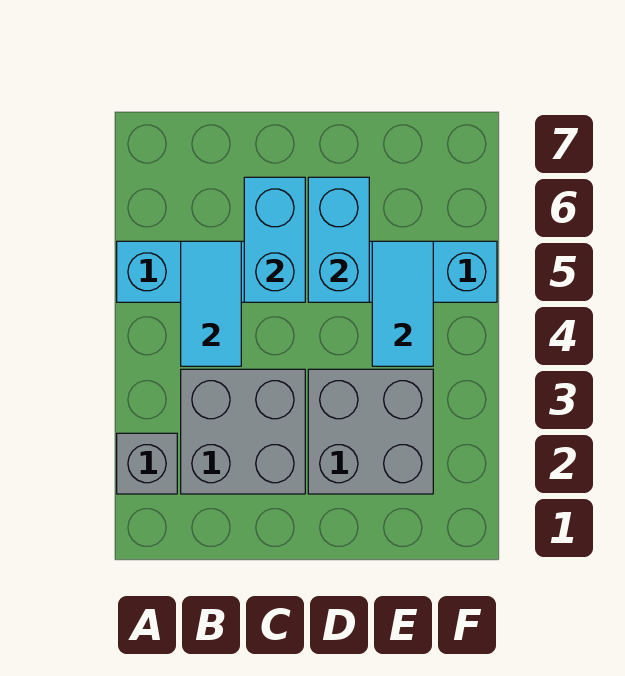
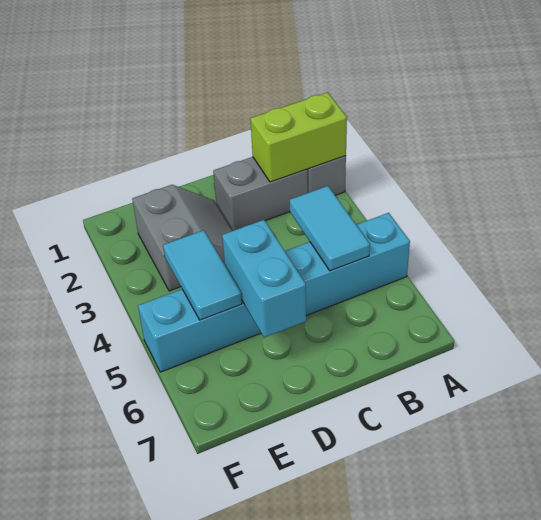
none -> lime 1x2 brick [250,92,347,182]
grey 2x2 brick [181,369,305,494] -> grey 1x2 brick [213,157,308,231]
cyan 1x2 brick [244,177,305,302] -> none
grey 2x2 brick [308,369,433,494] -> grey 2x2 slope [132,185,233,291]

